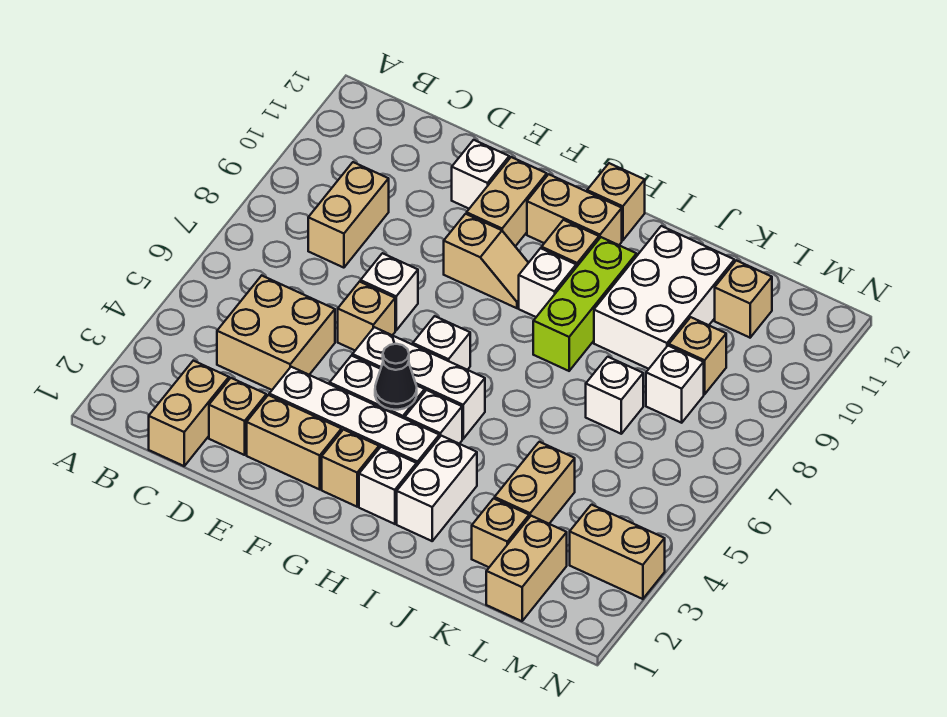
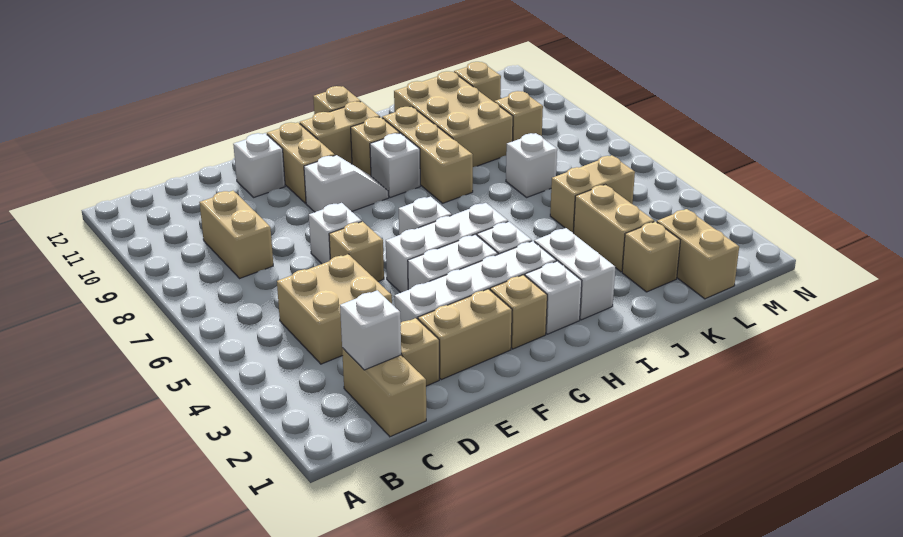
tan 1x2 slope [444,214,528,308] -> white 1x2 slope [304,155,389,212]
black 1x1 cone [375,344,417,410] -> none
lime 1x3 brick [533,237,637,371] -> tan 1x3 brick [382,107,473,203]
white 2x3 brick [594,226,734,369] -> tan 2x3 brick [394,71,513,167]
white 1x1 brick [646,346,704,423] -> white 1x1 brick moved to [340,290,401,370]
tan 1x2 brick [570,505,665,599] -> tan 1x2 brick moved to [550,155,635,233]

